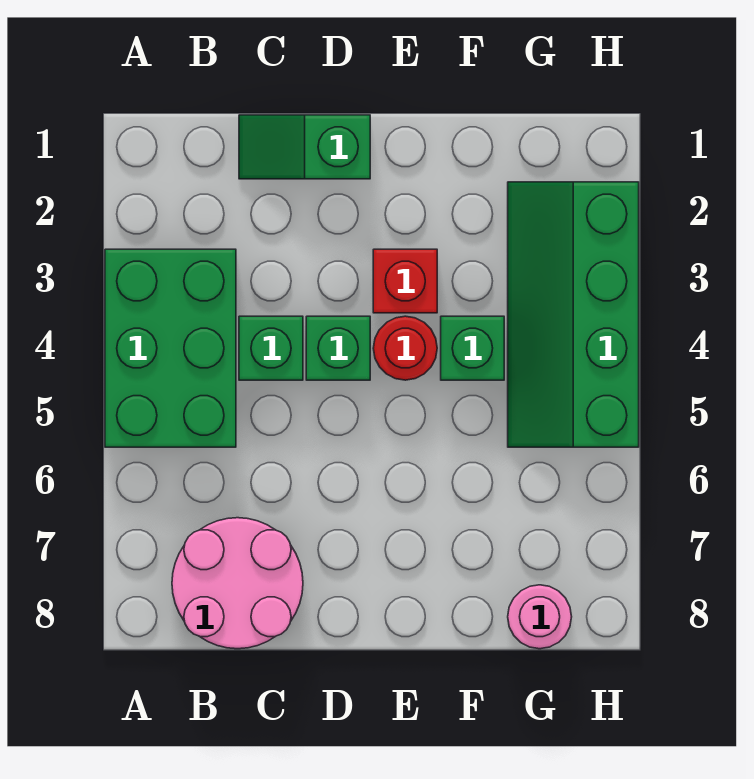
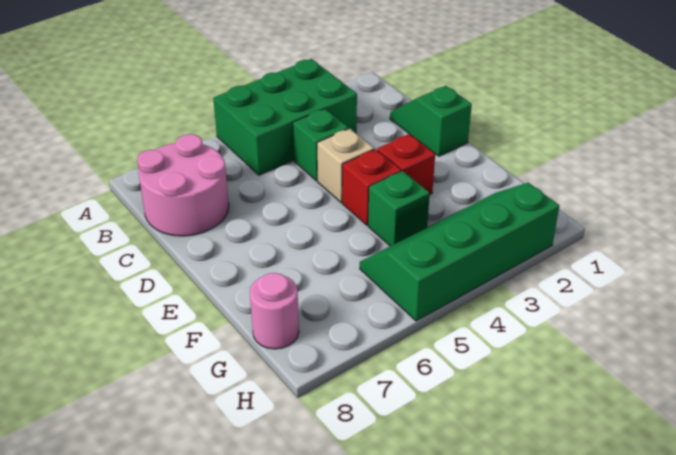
green 1x1 brick [306,316,370,380] -> tan 1x1 brick [317,128,374,203]
red 1x1 round brick [373,316,437,380] -> red 1x1 brick [342,149,401,225]

